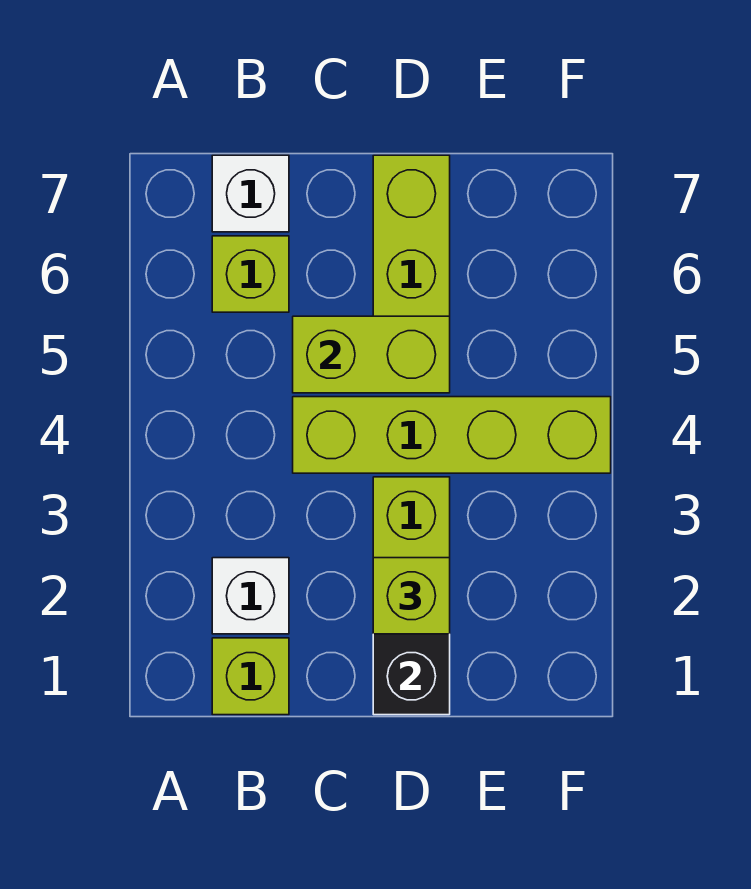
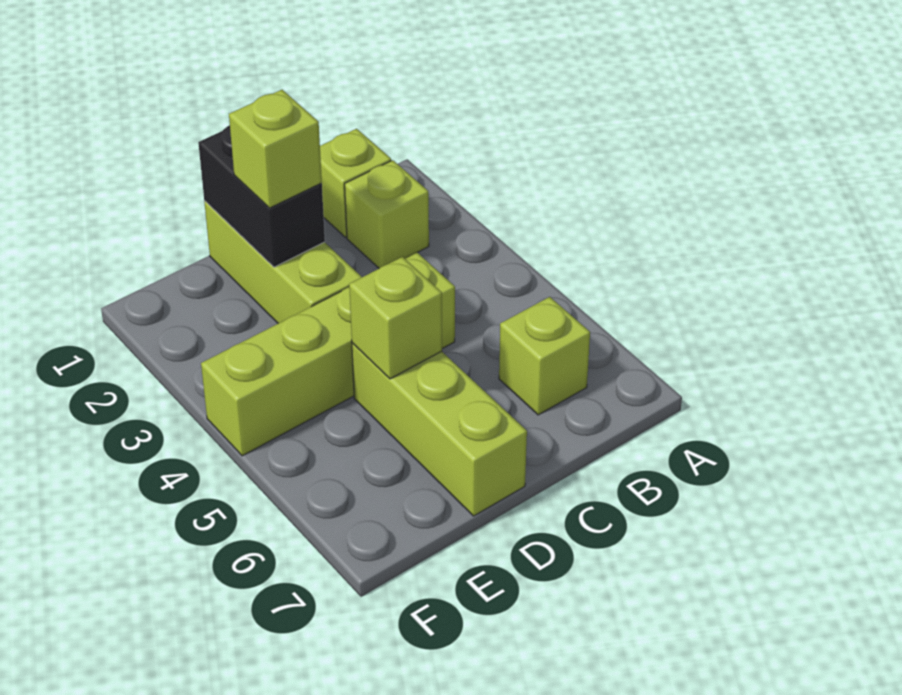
white 1x1 brick [212,558,289,634] -> lime 1x1 brick [345,160,429,268]
white 1x1 brick [212,155,289,232] -> none
lime 1x2 brick [293,316,450,393] -> lime 1x1 brick [349,257,442,379]

